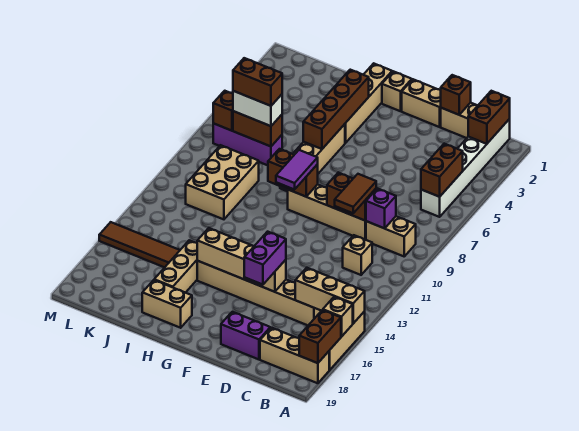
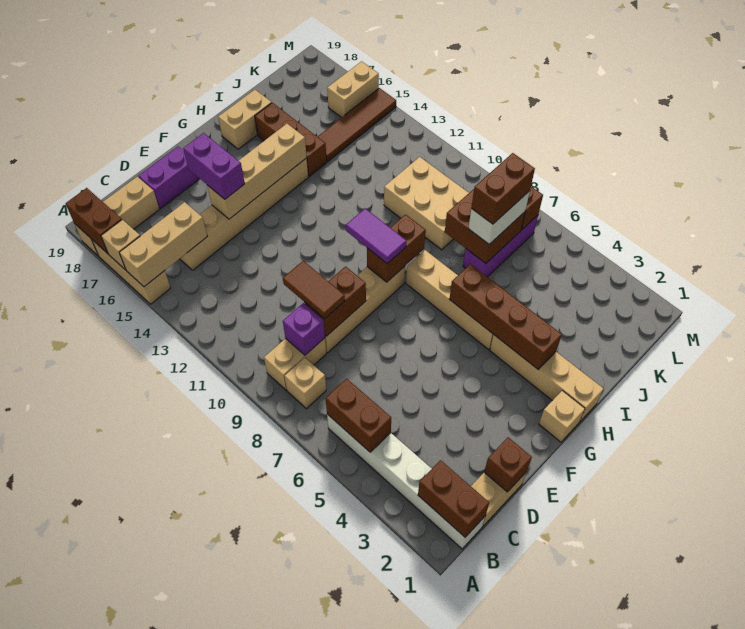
tan 1x1 brick [343,235,372,275] -> tan 1x1 brick moved to [285,358,326,409]
tan 1x2 brick [402,79,441,127] -> tan 1x2 brick moved to [327,61,379,118]
tan 1x3 brick [154,240,197,293] -> brown 1x3 brick [255,103,327,176]
brown 1x2 brick [233,111,282,146] -> brown 2x2 brick [445,189,525,264]

